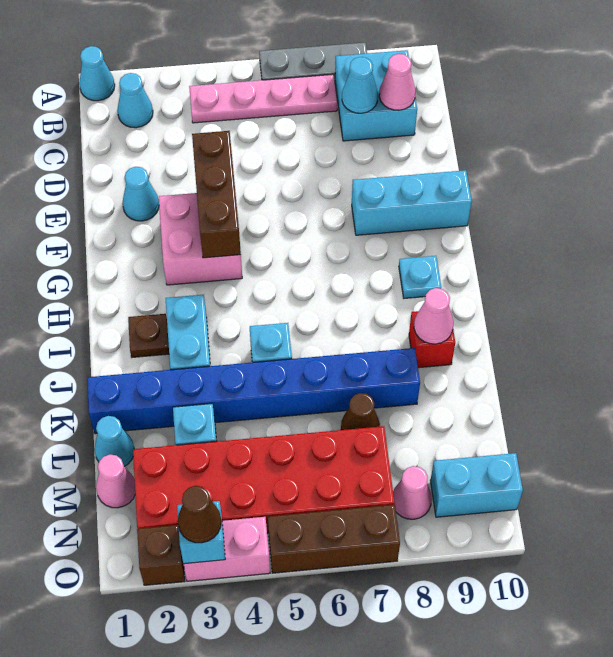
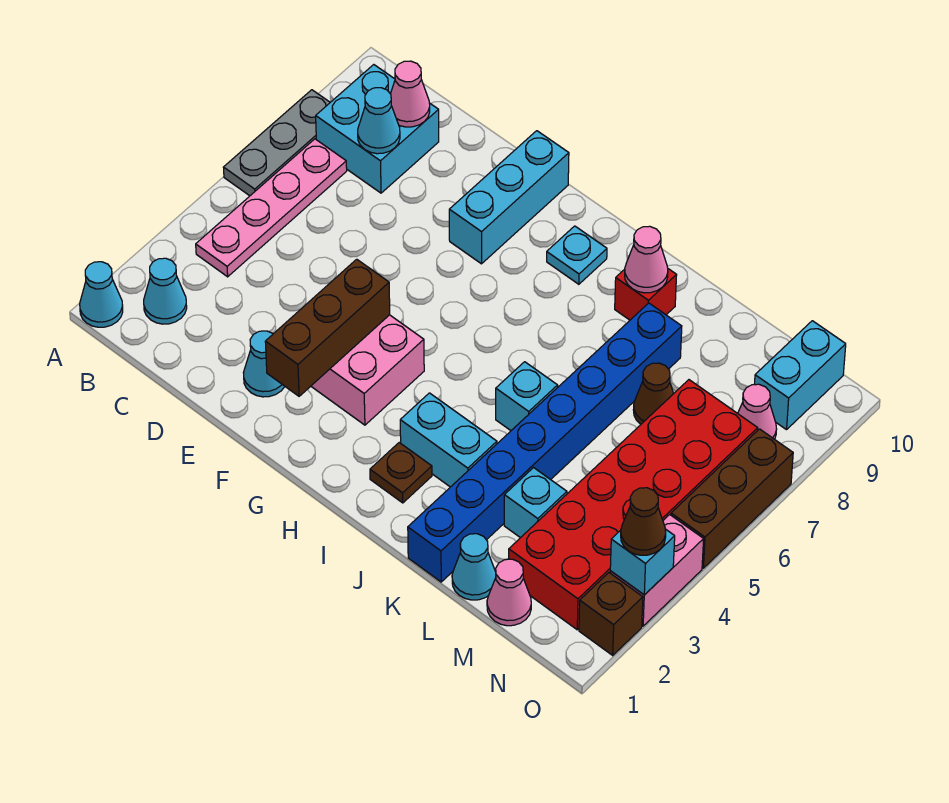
brown 1x3 brick [192,131,241,258] -> brown 1x3 brick turned to [265,259,390,396]

